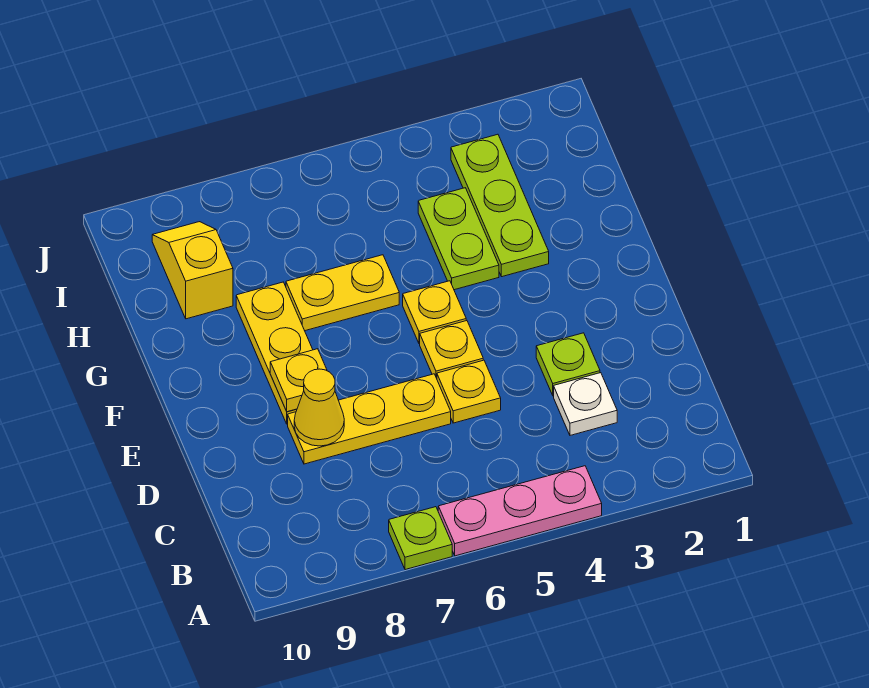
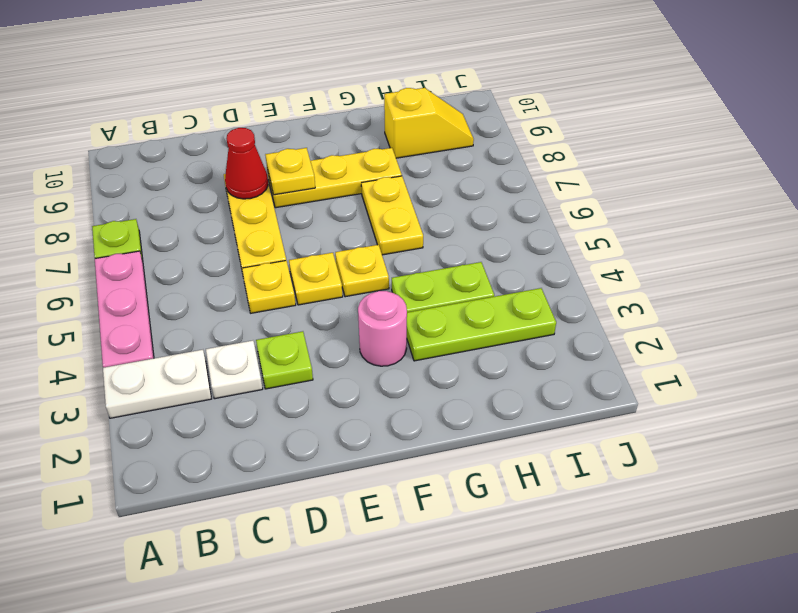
none -> white 1x2 plate [103,350,212,418]
yellow 1x1 cone [294,369,344,446] -> red 1x1 cone [225,127,268,199]
none -> pink 1x1 round brick [358,291,407,366]

